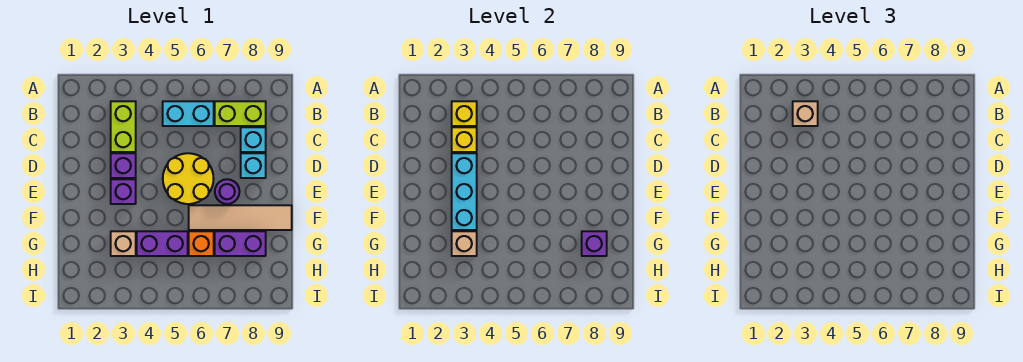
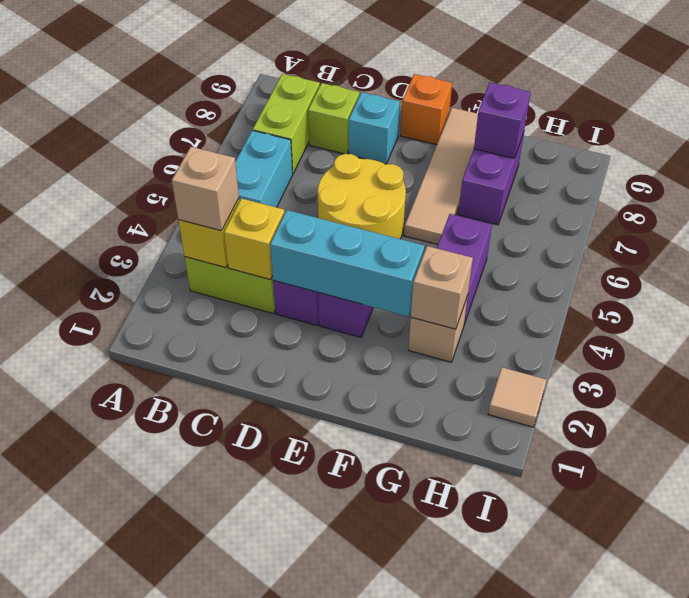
cyan 1x1 brick [241,127,266,152] -> lime 1x1 brick [308,83,359,154]
purple 1x1 round brick [215,179,240,204] -> none
orange 1x1 brick [189,231,214,256] -> orange 1x1 brick moved to [401,74,452,145]
none -> tan 1x1 tile [488,367,546,427]

